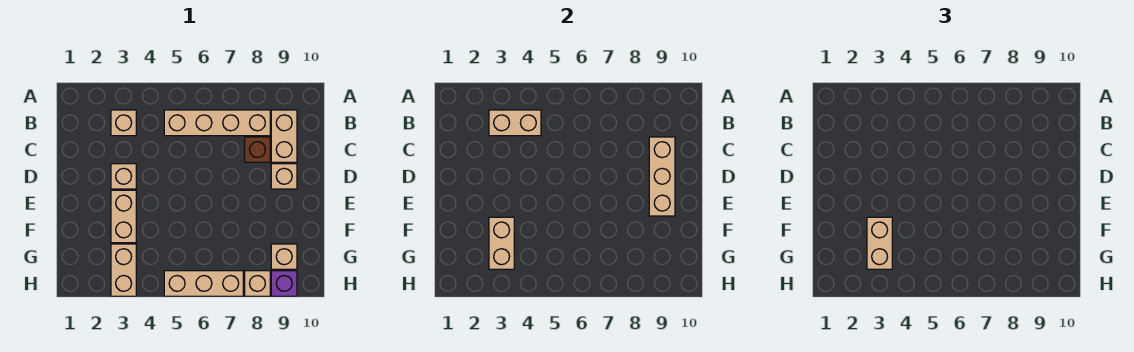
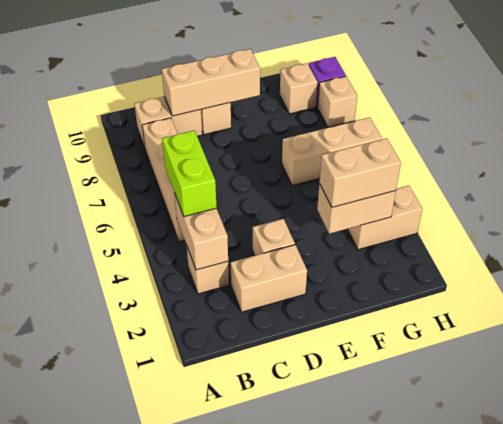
none -> lime 1x2 brick [162,131,217,217]
brown 1x1 brick [245,137,270,162] -> none
tan 1x2 brick [111,190,136,243] -> tan 1x2 brick moved to [231,245,307,312]
tan 1x3 brick [164,271,243,296] -> tan 1x3 brick turned to [282,117,382,186]

